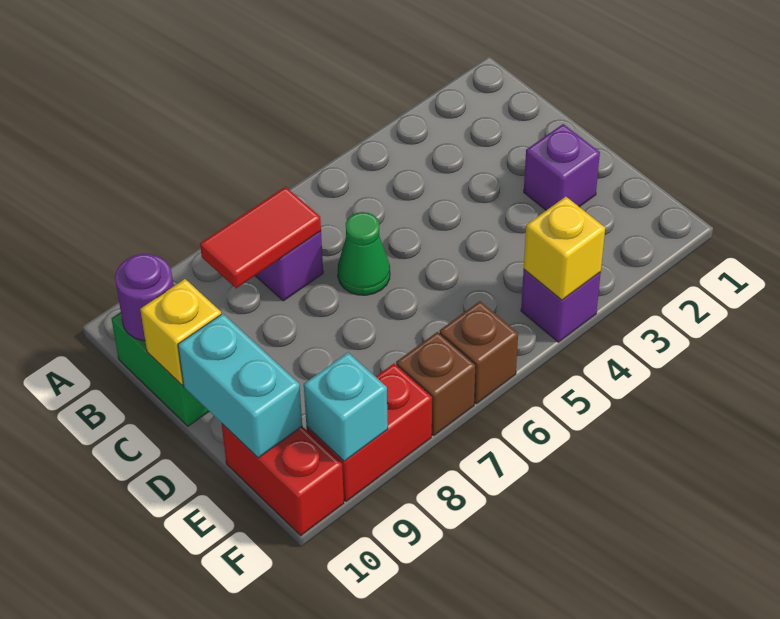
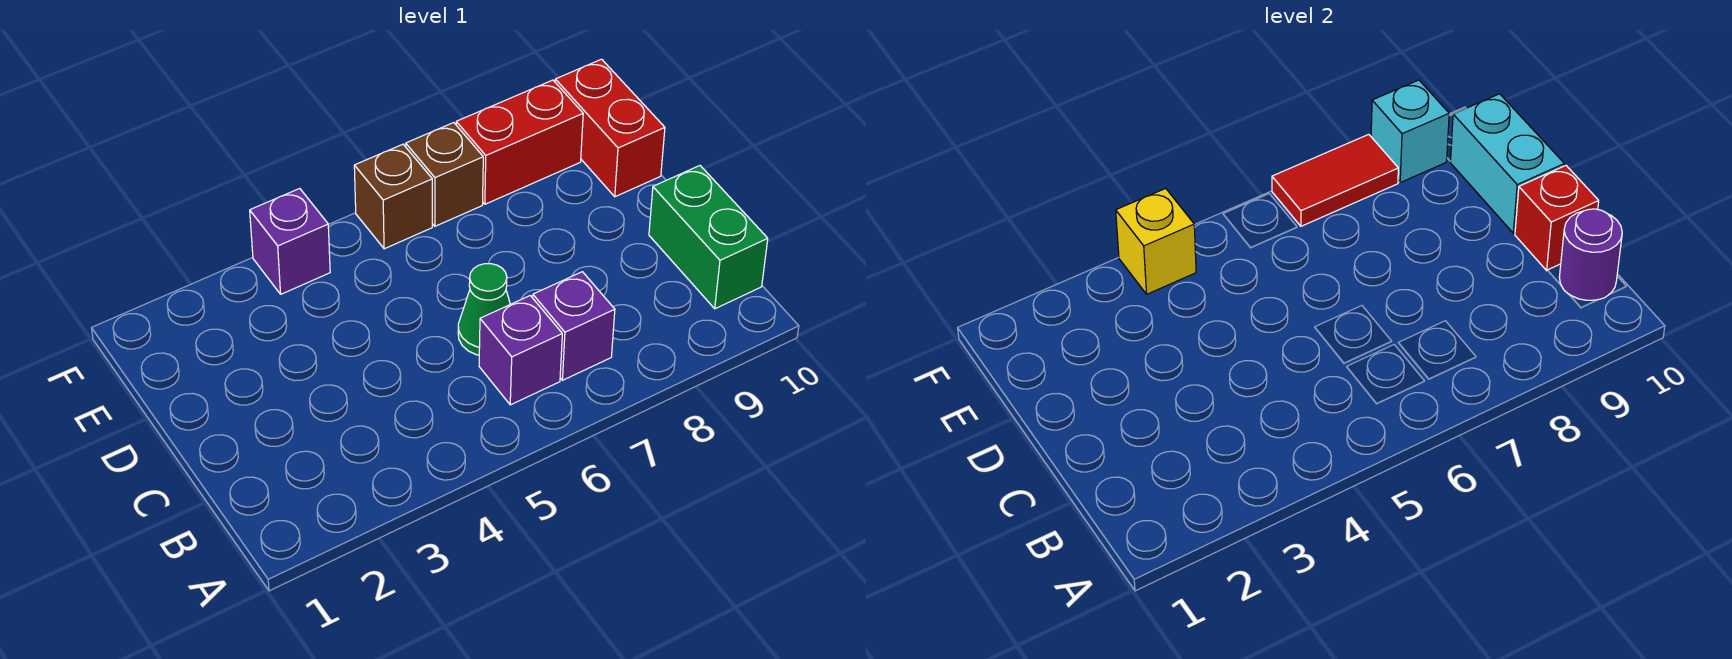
red 1x2 tile [200,187,321,288] -> red 1x2 tile moved to [1272,134,1398,226]
yellow 1x1 brick [140,279,221,385] -> red 1x1 brick [1515,166,1599,270]
purple 1x1 brick [524,124,600,210] -> purple 1x1 brick moved to [479,296,562,405]

